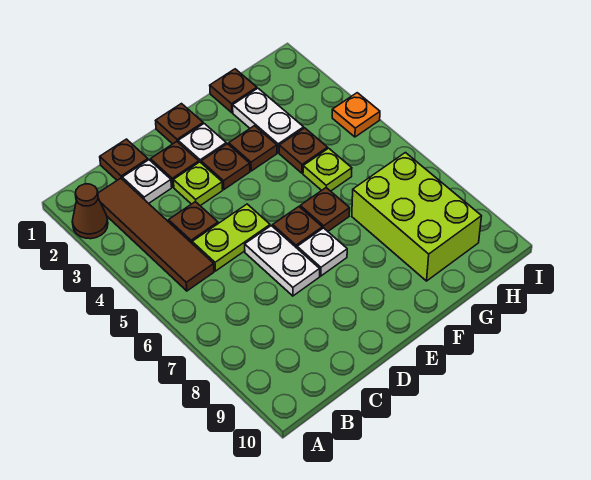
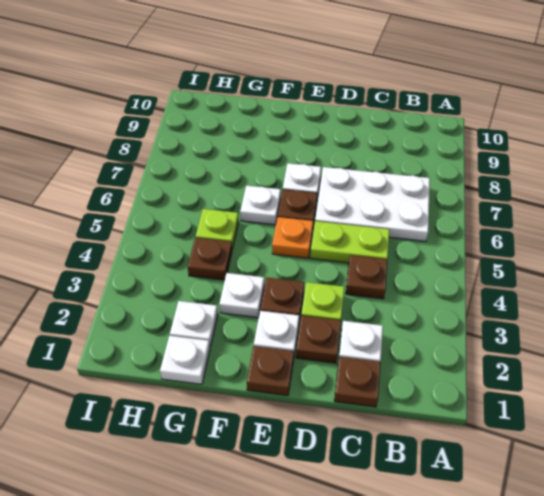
brown 1x1 cone [72,184,108,239] -> none
brown 1x4 tile [98,178,214,291] -> none
white 1x2 plate [245,226,320,296] -> white 2x3 plate [315,167,430,241]
brown 1x1 plate [229,126,277,171] -> white 1x1 plate [219,273,264,318]
brown 1x1 plate [300,188,350,231] -> white 1x1 plate [240,185,281,225]
brown 1x1 plate [210,69,257,113] -> white 1x1 plate [160,336,210,384]
white 1x2 plate [233,88,304,153] -> white 1x1 plate [170,301,218,347]
lime 2x3 brick [352,153,481,281] -> none
orange 1x1 plate [332,93,380,137] -> orange 1x1 plate moved to [272,217,313,258]

